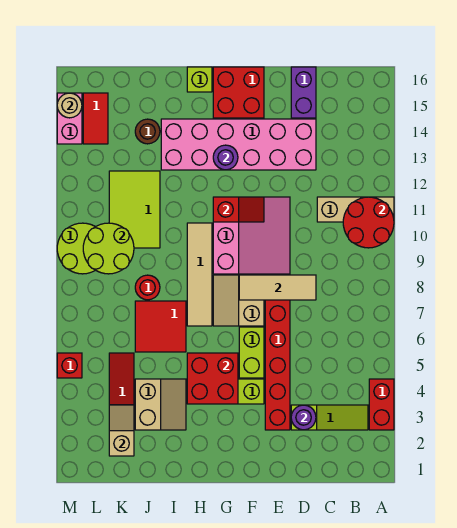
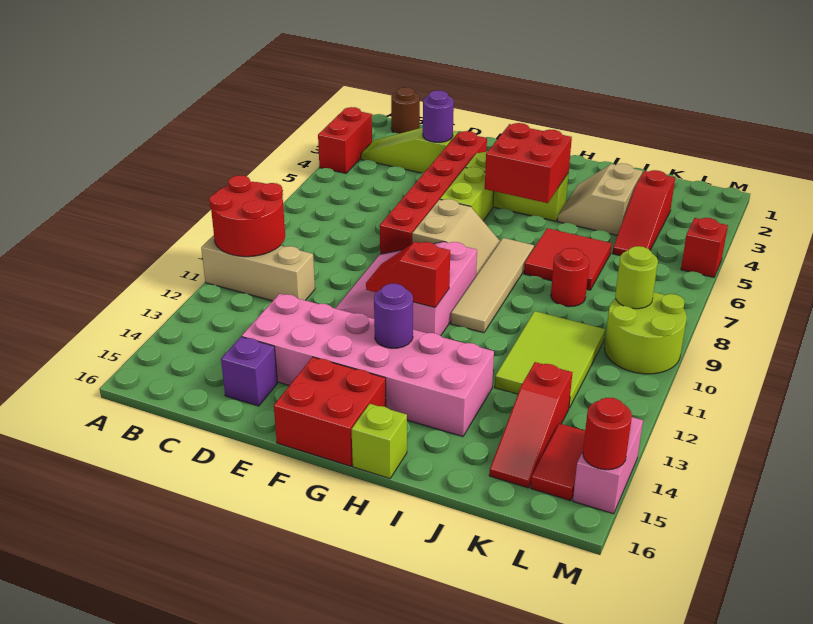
tan 1x3 tile [239,275,316,300] -> none
purple 1x2 brick [291,67,316,118] -> purple 1x1 brick [221,337,277,406]
brown 1x1 round brick [135,119,160,144] -> brown 1x1 round brick moved to [391,87,420,134]
tan 1x2 slope [109,405,134,456] -> none
lime 2x2 round brick [83,223,134,274] -> lime 1x1 round brick [615,246,658,309]
none -> red 1x3 slope [489,362,572,488]
tan 1x1 round brick [57,93,82,118] -> red 1x1 round brick [583,398,632,470]

